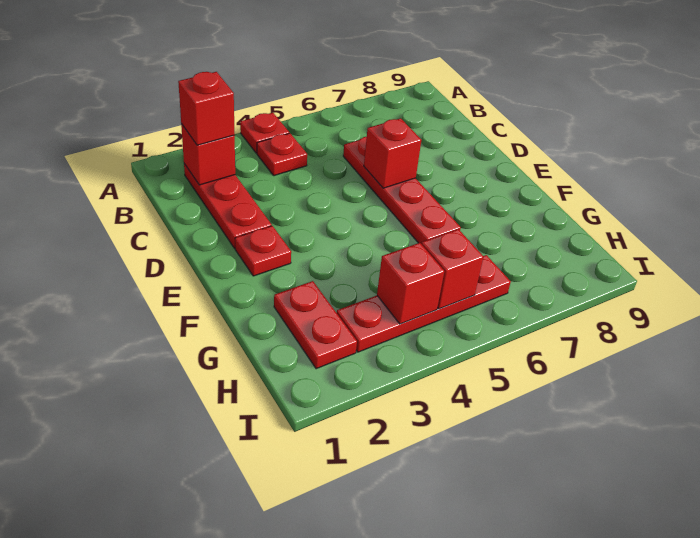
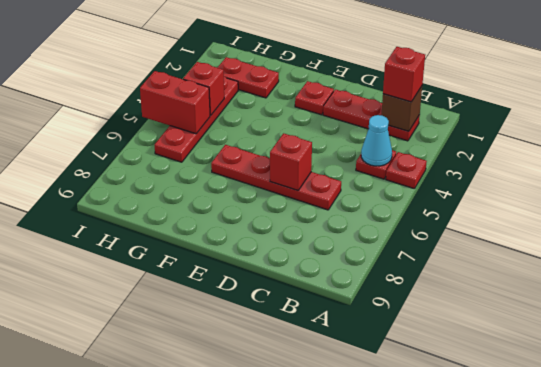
red 1x1 brick [181,124,235,185] -> brown 1x1 brick [381,86,422,131]
none -> cyan 1x1 cone [361,115,392,166]
red 1x1 brick [422,229,483,309] -> red 1x2 brick [140,71,210,134]

